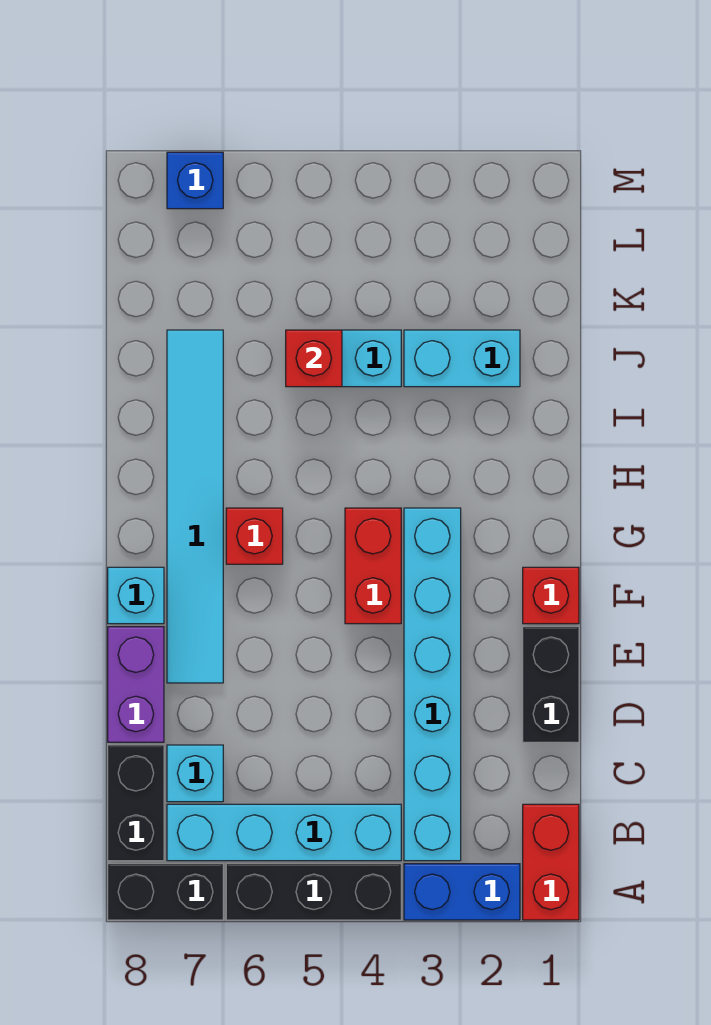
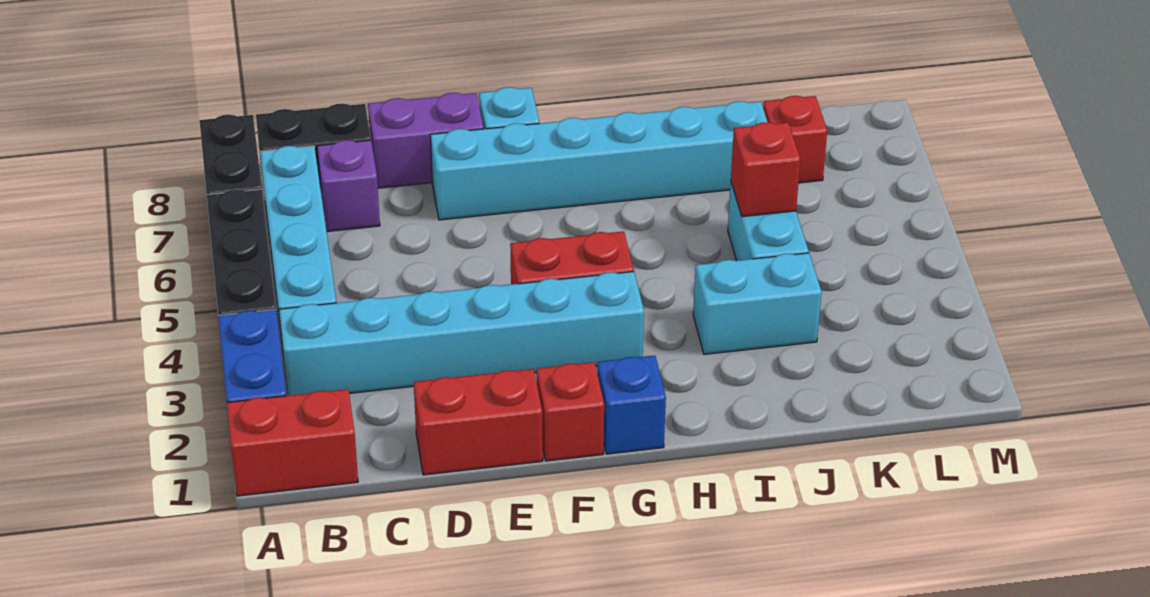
cyan 1x1 brick [167,745,223,802] -> purple 1x1 brick [317,140,380,232]
black 1x2 brick [523,627,579,742] -> red 1x2 brick [414,369,543,475]
cyan 1x6 tile [167,330,223,683] -> cyan 1x6 brick [430,101,767,220]
red 1x1 brick [226,508,283,564] -> red 1x1 brick moved to [763,96,827,183]
cyan 1x2 brick [404,330,520,387] -> cyan 1x2 brick turned to [693,253,822,354]
blue 1x1 brick [167,152,223,209] -> blue 1x1 brick moved to [597,355,666,454]

